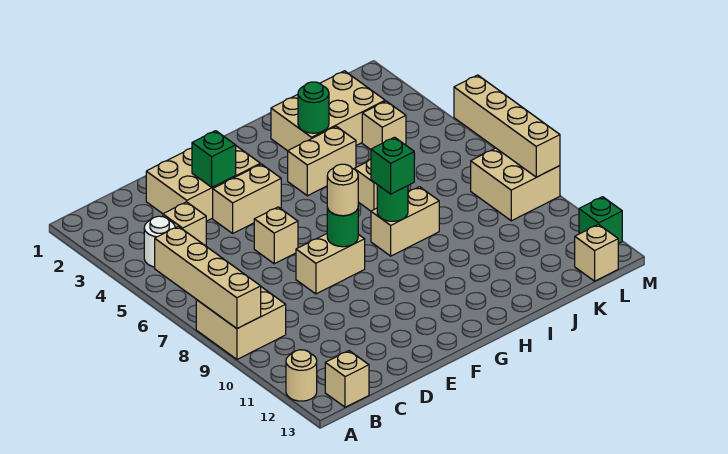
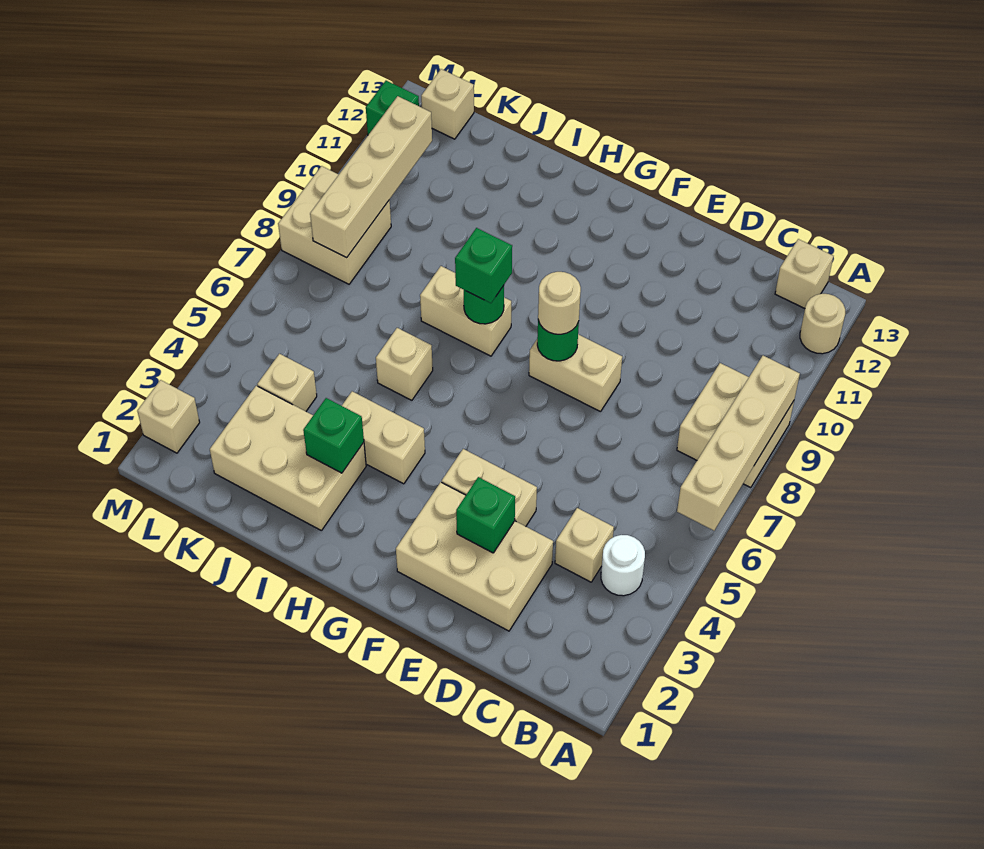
tan 1x1 brick [254,207,298,264] -> tan 1x1 brick moved to [137,380,200,453]
green 1x1 round brick [298,82,329,133] -> green 1x1 brick [303,398,364,473]
tan 1x4 brick [454,75,560,177] -> tan 1x4 brick moved to [310,96,432,258]

